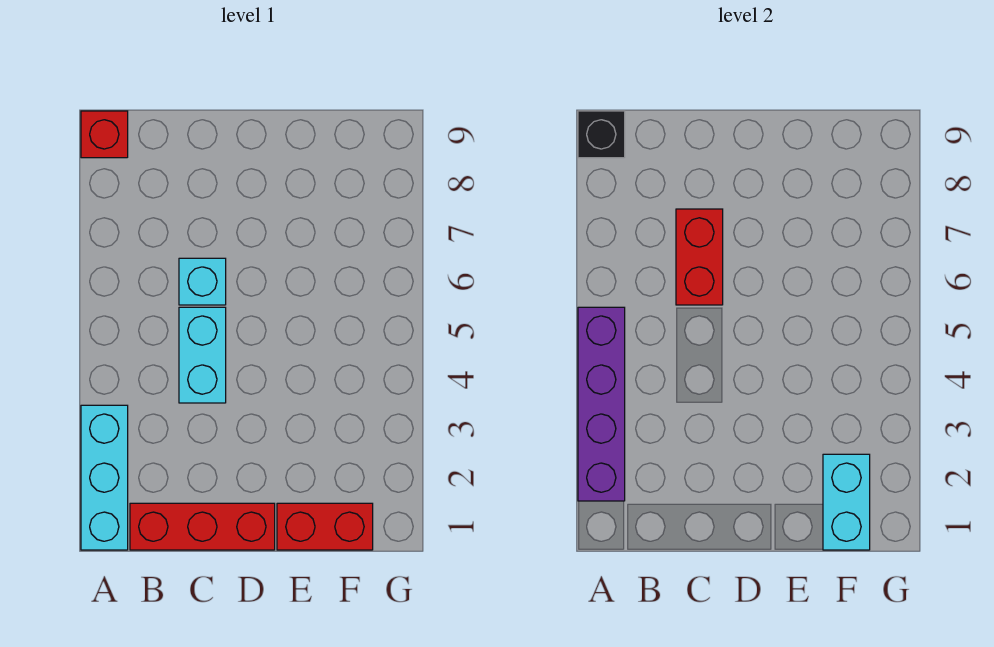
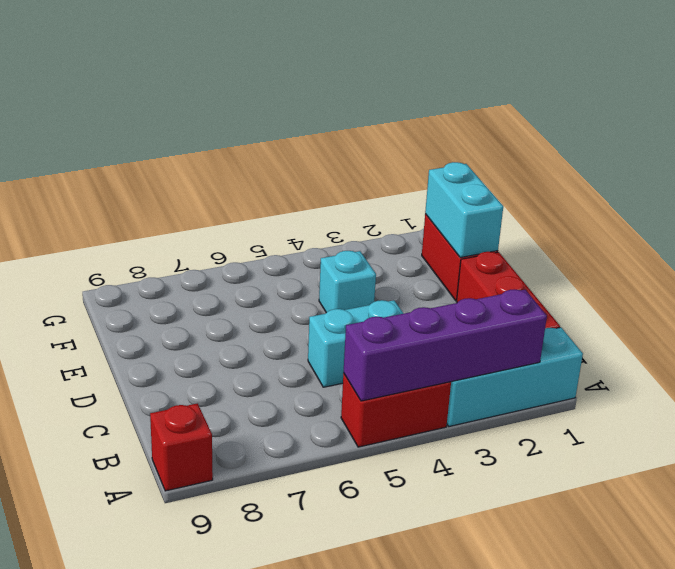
black 1x1 brick [578,111,625,158] -> none
cyan 1x1 brick [179,258,226,305] -> cyan 1x1 brick moved to [319,251,376,313]
red 1x2 brick [676,209,723,305] -> red 1x2 brick moved to [341,373,451,447]
cyan 1x2 brick [823,454,870,550] -> cyan 1x2 brick turned to [425,162,503,258]

